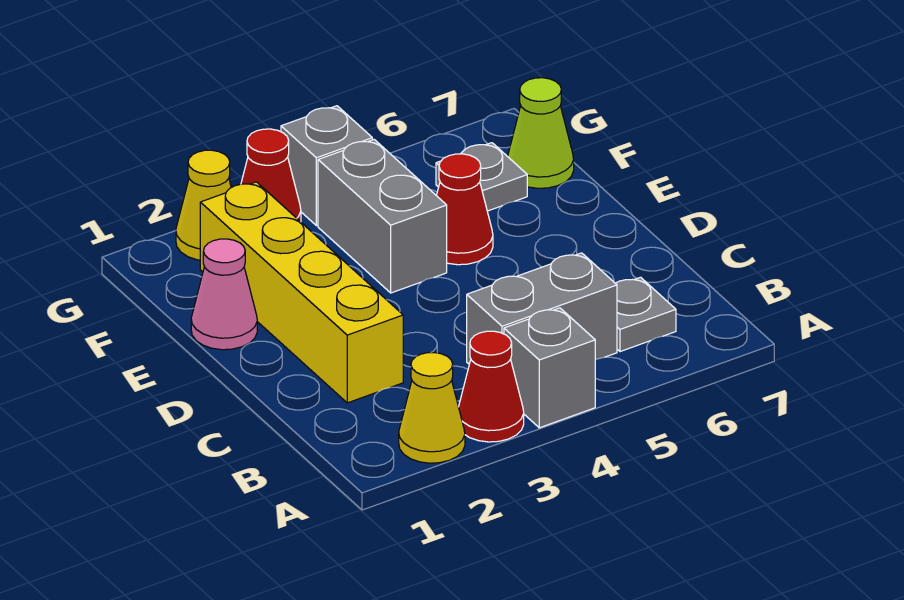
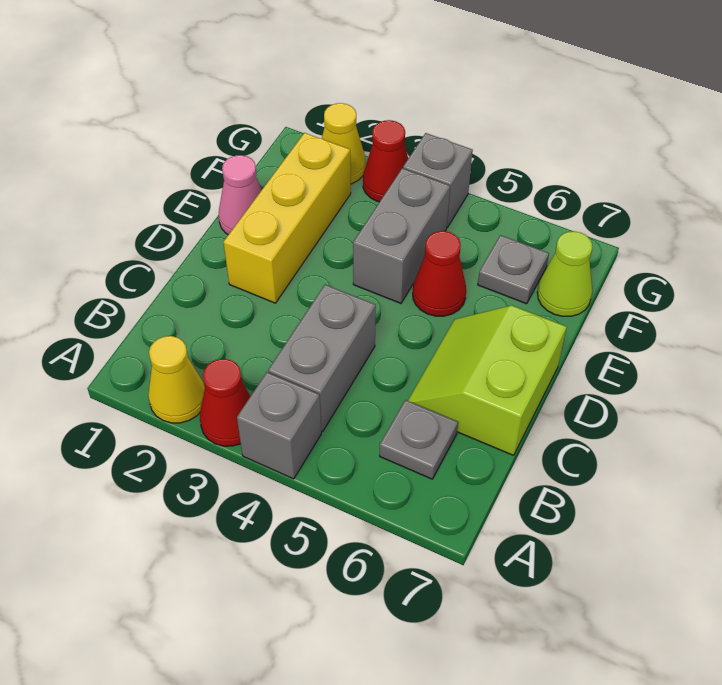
grey 1x2 brick [467,253,617,364] -> grey 1x2 brick turned to [268,285,376,432]
yellow 1x4 brick [200,182,403,403] -> yellow 1x3 brick [224,133,351,303]
none -> lime 2x2 slope [408,306,567,455]

